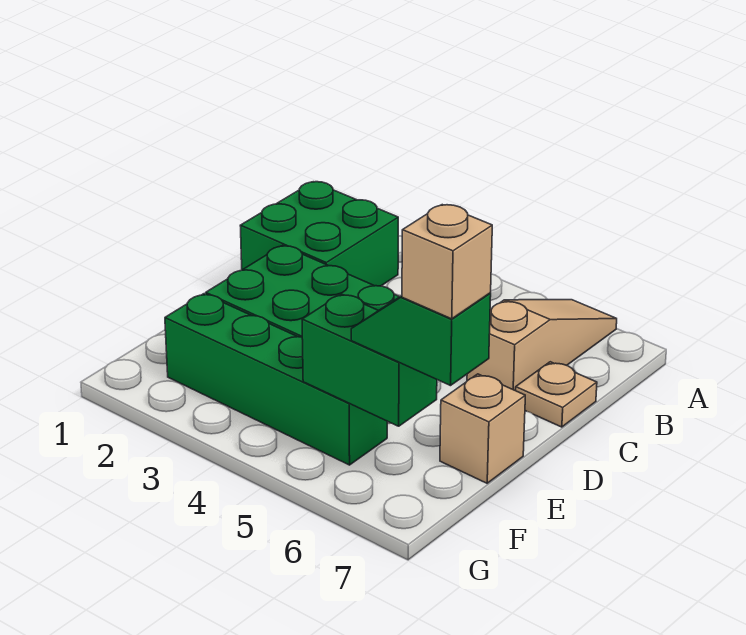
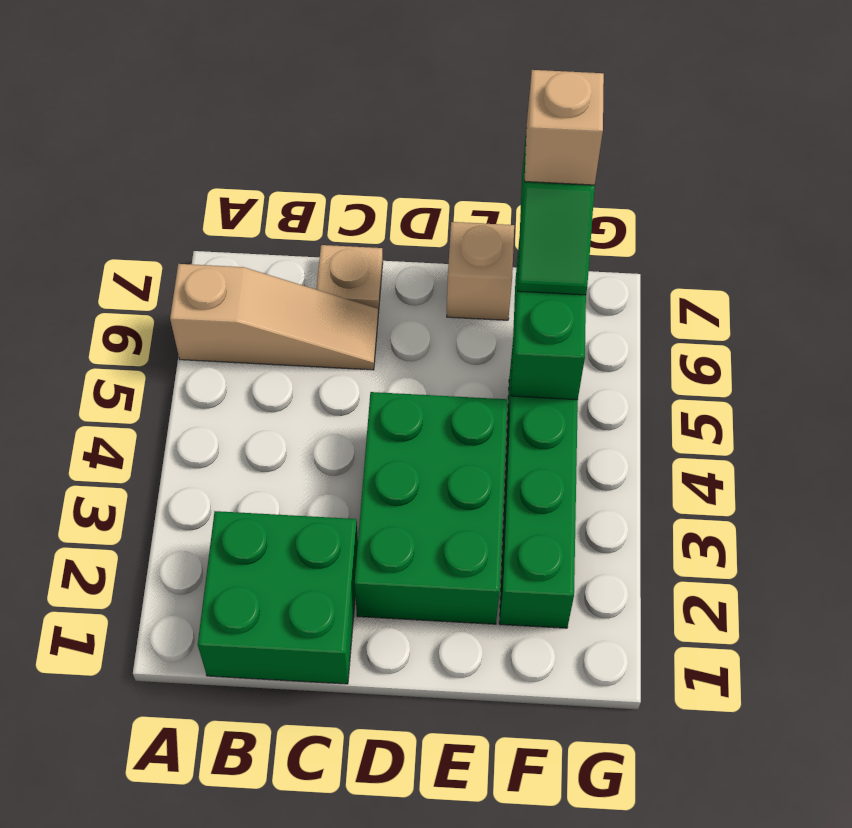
tan 1x3 slope [467,300,617,391] -> tan 1x3 slope turned to [170,264,378,370]

